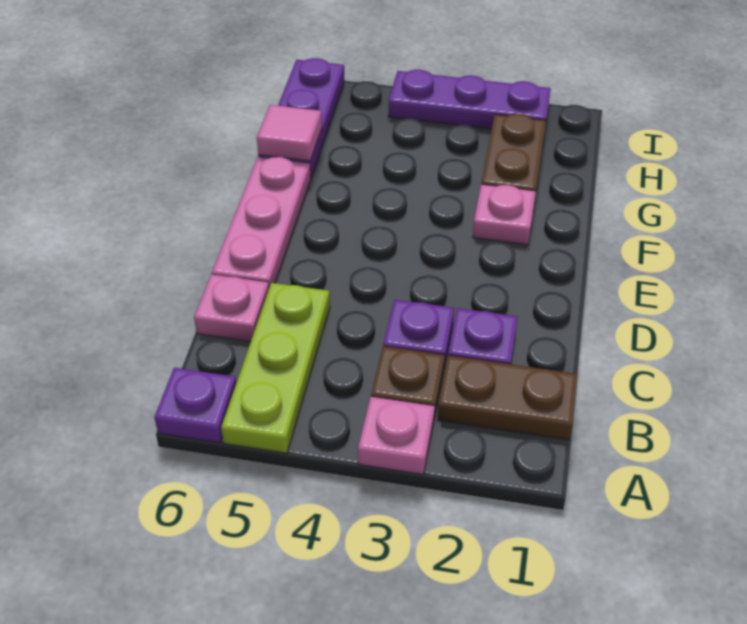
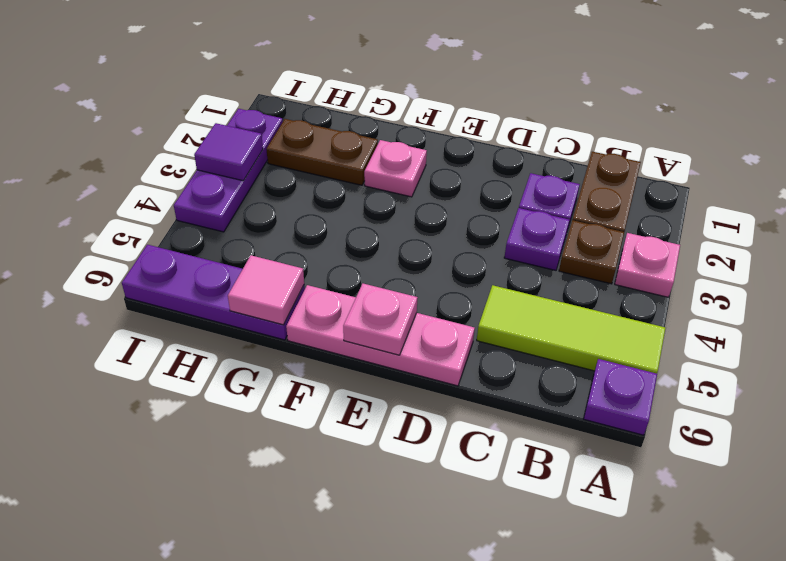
lime 1x3 plate [221,283,330,453] -> lime 1x3 tile [477,285,665,374]
pink 1x1 plate [194,275,269,342] -> pink 1x1 plate moved to [343,284,418,355]
none -> purple 1x1 tile [194,123,263,181]

